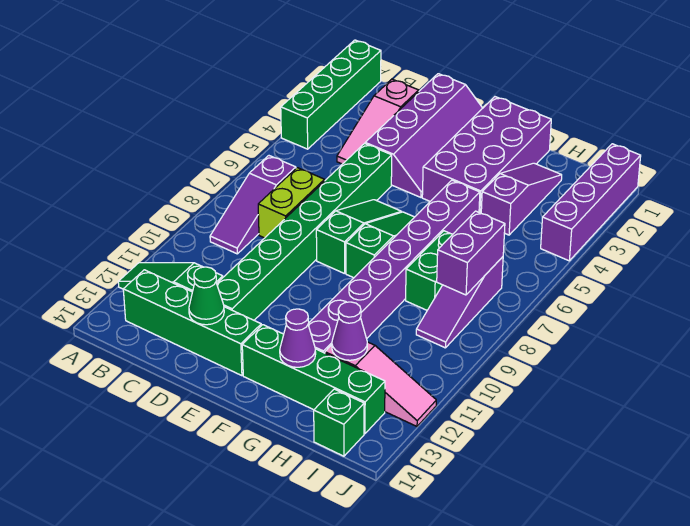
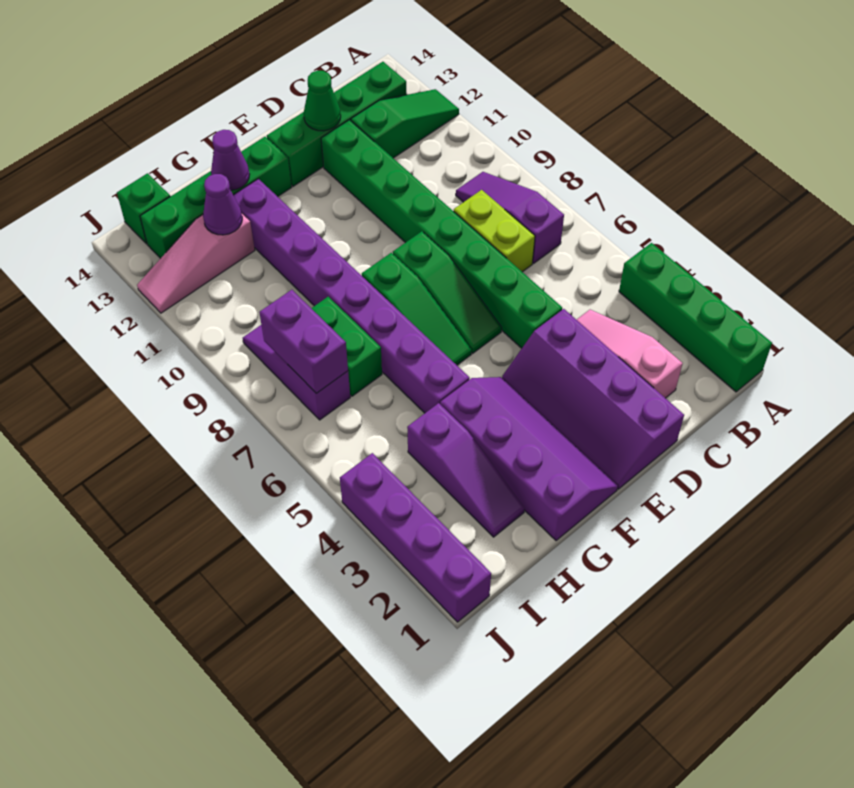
purple 2x4 brick [422,97,551,213] -> purple 2x4 slope [440,377,618,541]

